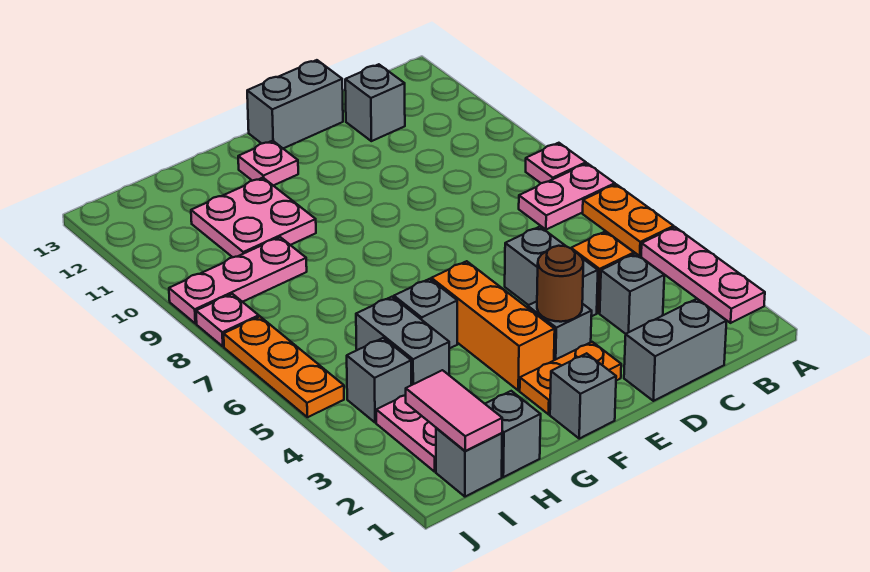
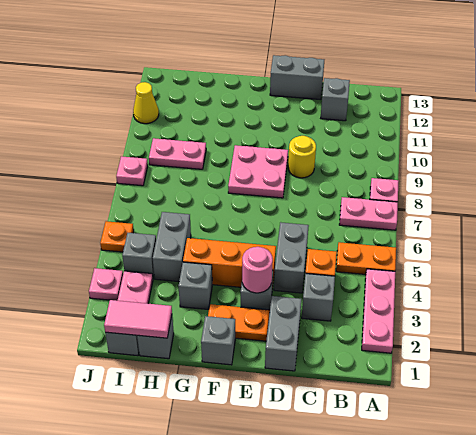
orange 1x2 plate [583,184,674,256] -> orange 1x2 plate turned to [336,242,396,274]
grey 1x2 brick [624,299,727,401] -> grey 1x2 brick turned to [265,296,301,371]
none -> yellow 1x1 round brick [288,136,316,178]
brown 1x1 round brick [537,246,583,322] -> pink 1x1 round brick [242,247,273,293]
orange 1x3 brick [431,261,555,390] -> orange 1x3 brick turned to [183,238,276,289]
pink 1x1 plate [238,141,298,186] -> pink 1x1 plate moved to [89,268,123,301]
grey 1x1 brick [394,279,457,349] -> grey 1x1 brick moved to [178,262,212,309]
pink 2x2 plate [191,178,316,257] -> pink 2x2 plate moved to [228,145,288,198]
pink 1x3 plate [169,237,307,324] -> pink 1x2 plate [149,138,206,169]
pink 1x2 tile [406,370,502,451] -> pink 1x2 tile turned to [104,300,172,338]
orange 1x3 plate [224,317,344,417] -> orange 1x1 plate [100,221,134,252]
none -> yellow 1x1 cone [133,82,159,124]

